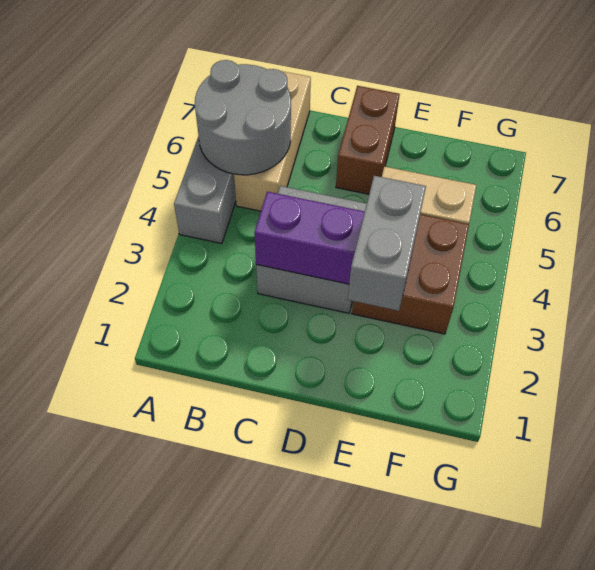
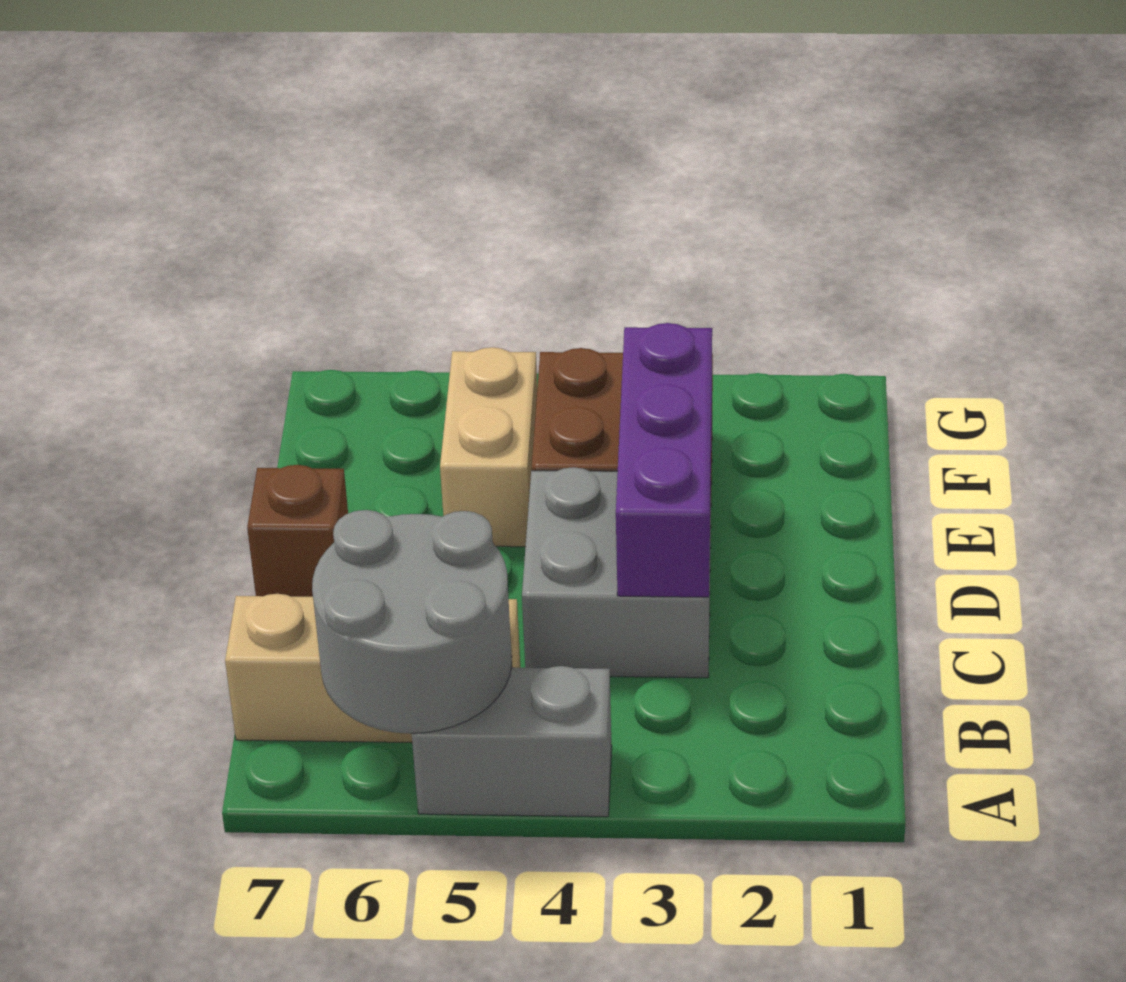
brown 1x2 brick [336,86,400,194] -> brown 1x1 brick [247,465,348,597]
grey 1x2 brick [348,176,426,311] -> none

